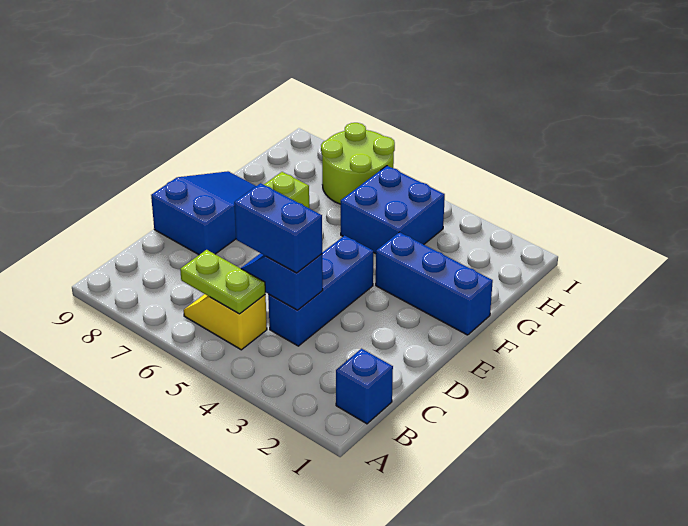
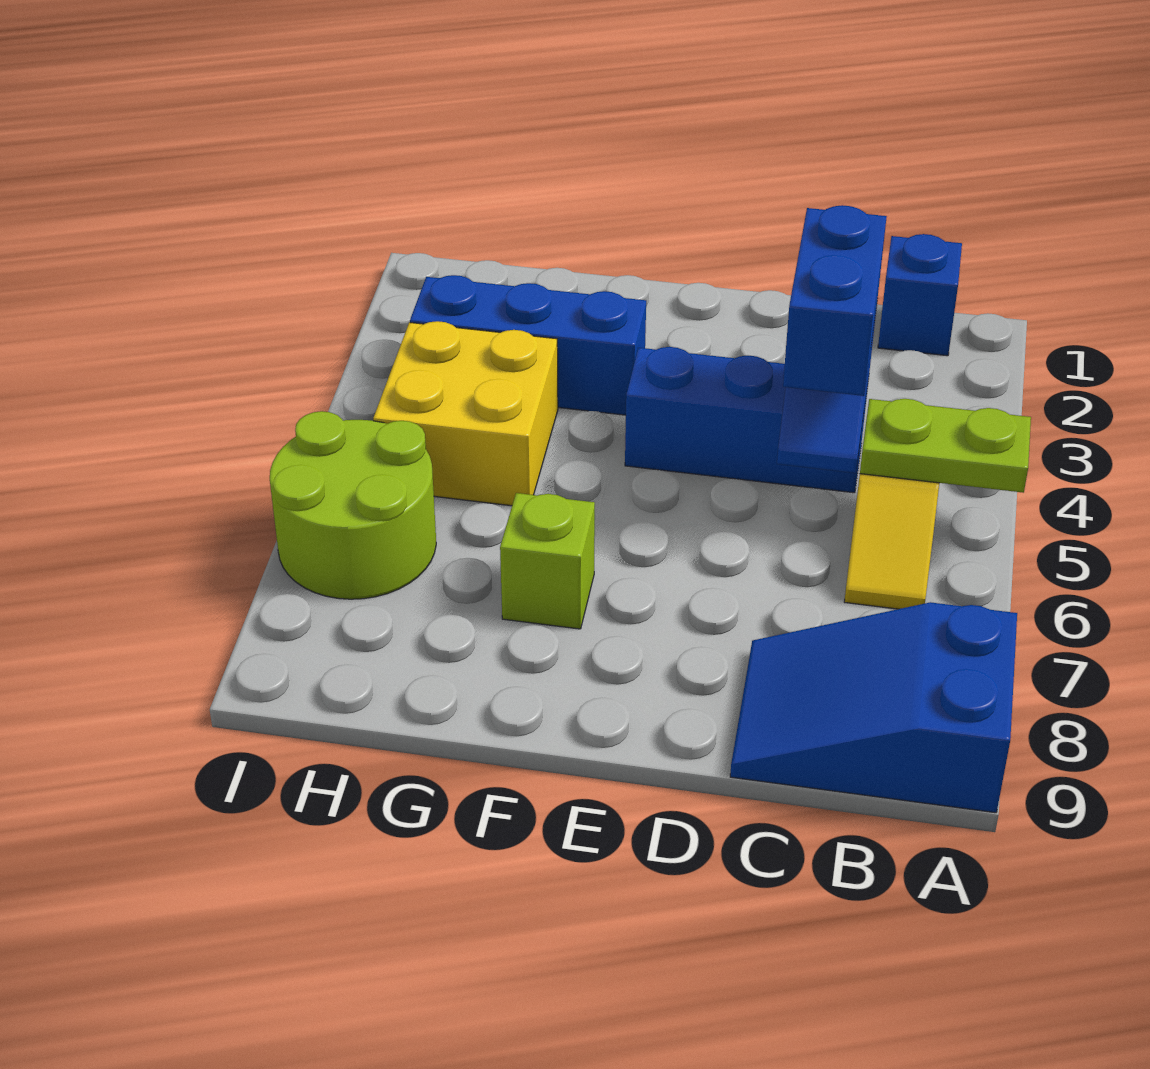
lime 1x2 plate [180,250,265,314] -> lime 1x2 plate turned to [860,399,1031,493]
blue 2x3 slope [151,171,256,255] -> blue 2x3 slope moved to [730,602,1017,813]
blue 1x3 brick [376,232,493,335] -> blue 1x3 brick turned to [410,275,646,415]
blue 2x2 brick [341,166,445,254] -> yellow 2x2 brick [373,321,558,506]

